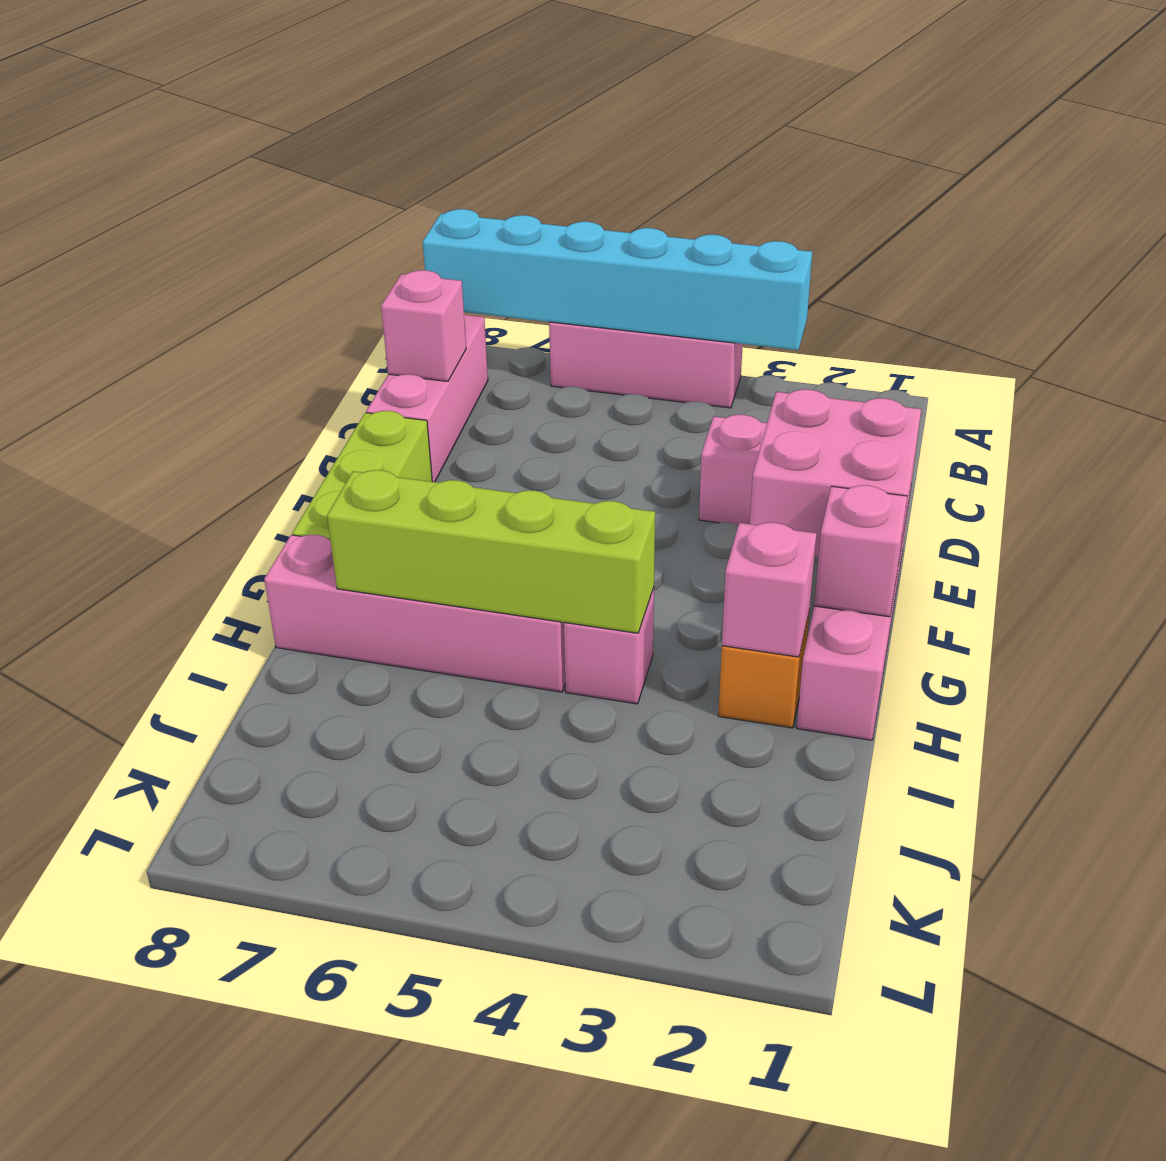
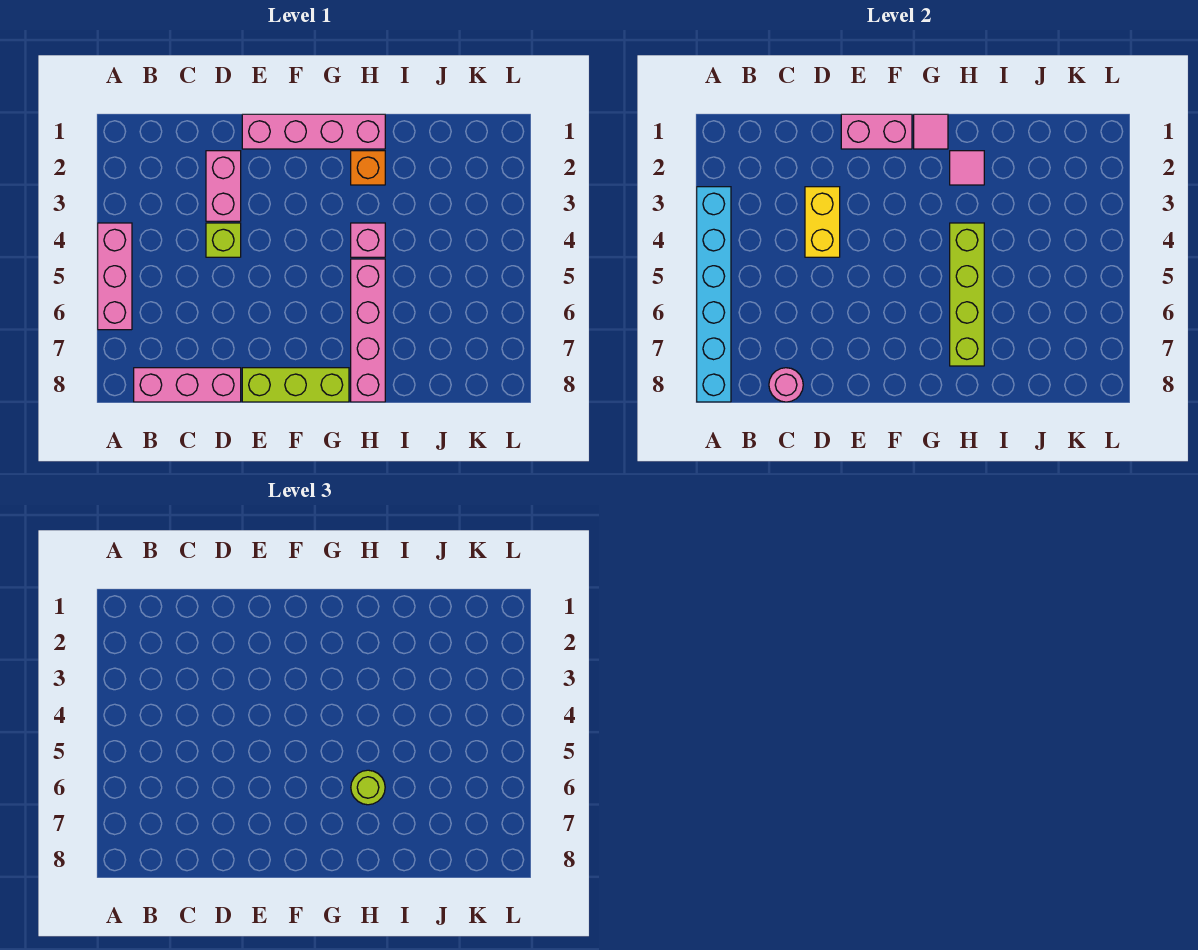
pink 1x1 brick [381,270,466,381] -> pink 1x1 round brick [769,368,803,402]
none -> yellow 1x2 brick [805,187,840,257]
none -> lime 1x1 brick [206,223,241,257]
pink 2x2 brick [750,389,921,558] -> pink 1x2 brick [841,114,912,149]
pink 1x1 brick [814,485,907,617] -> pink 1x1 tile [914,114,948,149]
pink 1x1 brick [722,522,816,657] -> pink 1x1 tile [950,151,984,185]
none -> lime 1x1 round brick [351,770,385,805]

